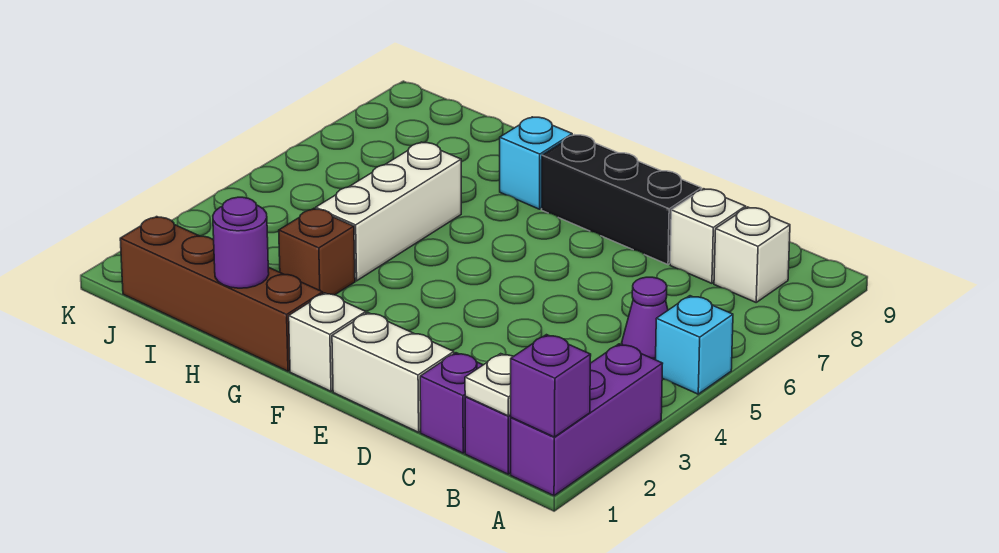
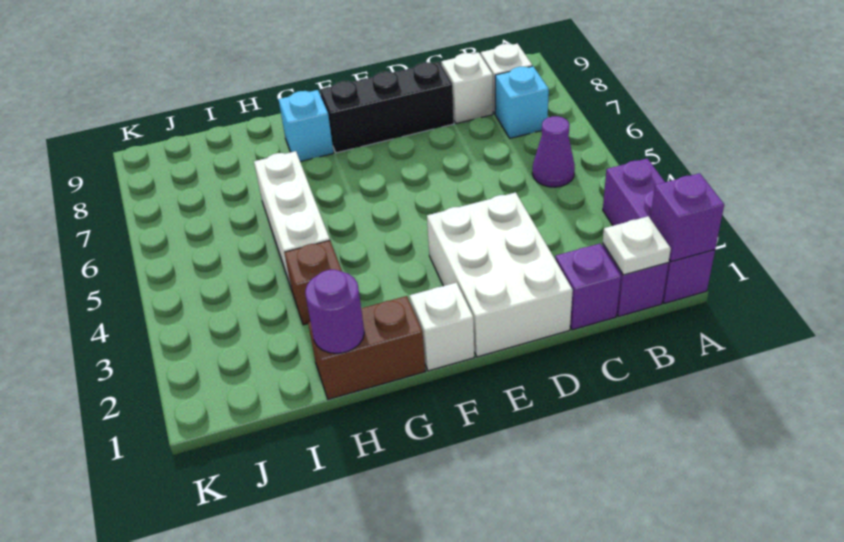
cyan 1x1 brick [656,296,733,394] -> cyan 1x1 brick moved to [495,66,549,138]
white 1x2 brick [332,313,454,432] -> white 2x3 brick [427,192,573,357]
brown 1x4 brick [120,217,323,371] -> brown 1x2 brick [308,296,426,399]

